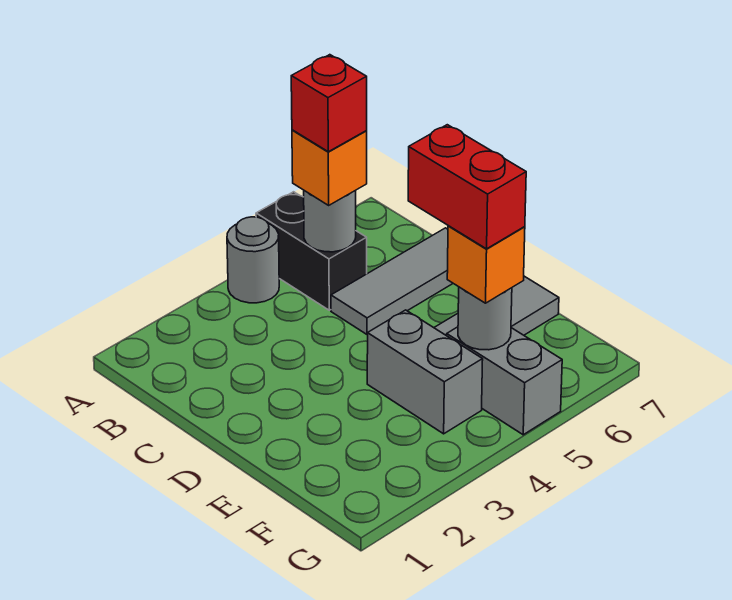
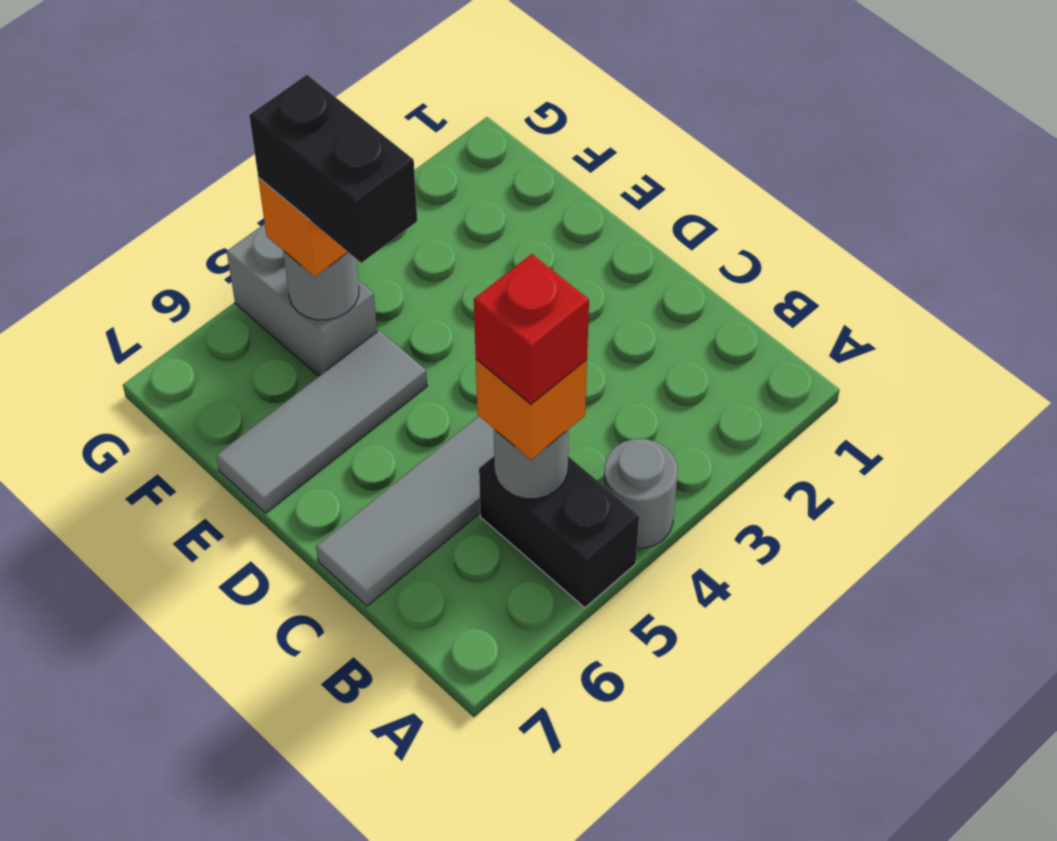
grey 1x2 brick [367,310,483,434] -> none
red 1x2 brick [408,125,526,249] -> black 1x2 brick [249,75,417,263]

